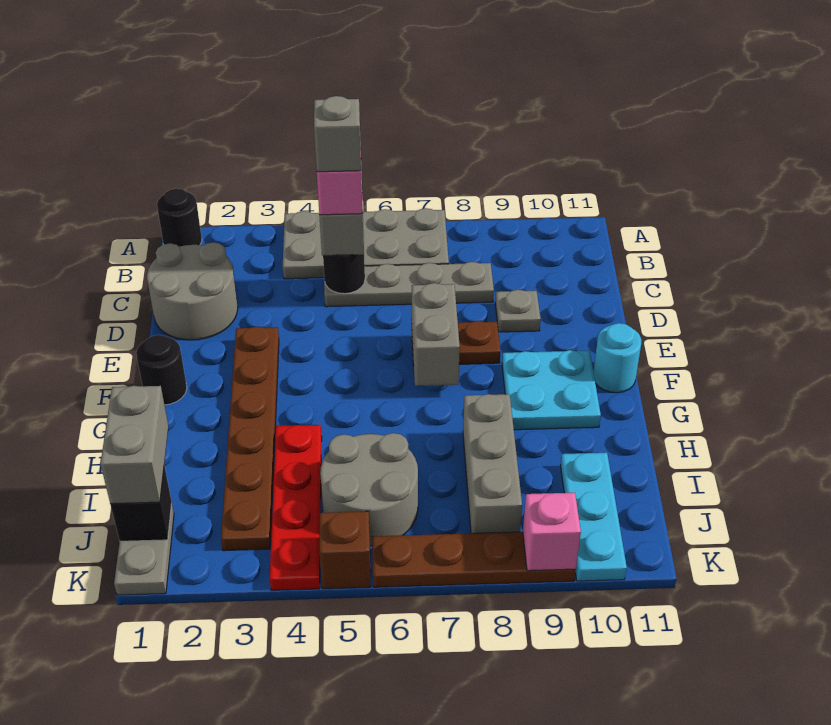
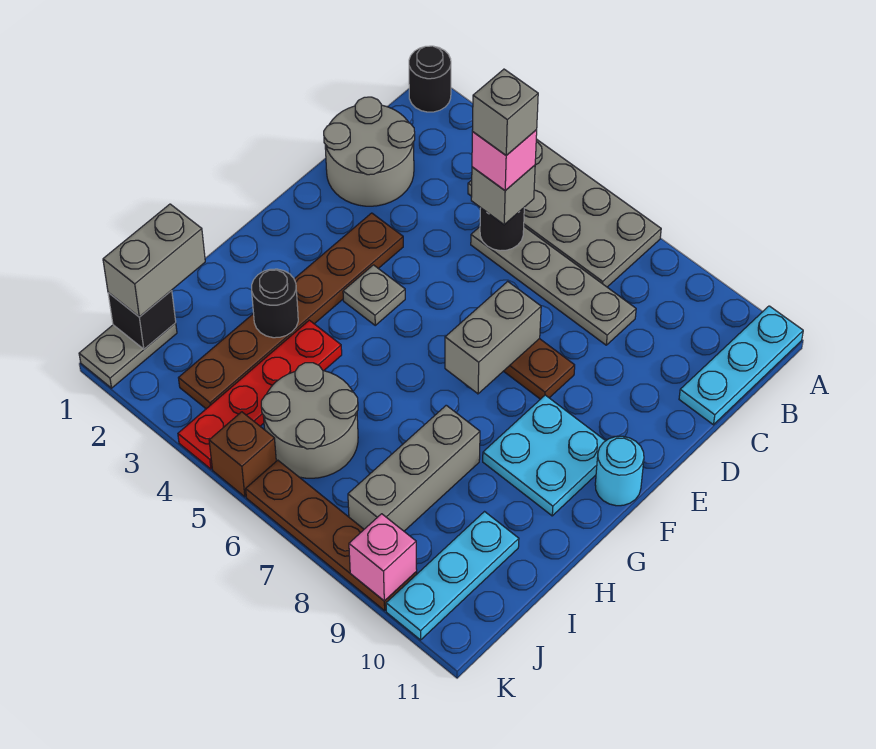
none -> cyan 1x3 plate [679,306,803,425]
grey 1x1 plate [495,290,541,332] -> grey 1x1 plate moved to [343,265,405,325]
black 1x1 round brick [136,335,187,405] -> black 1x1 round brick moved to [252,269,298,338]

